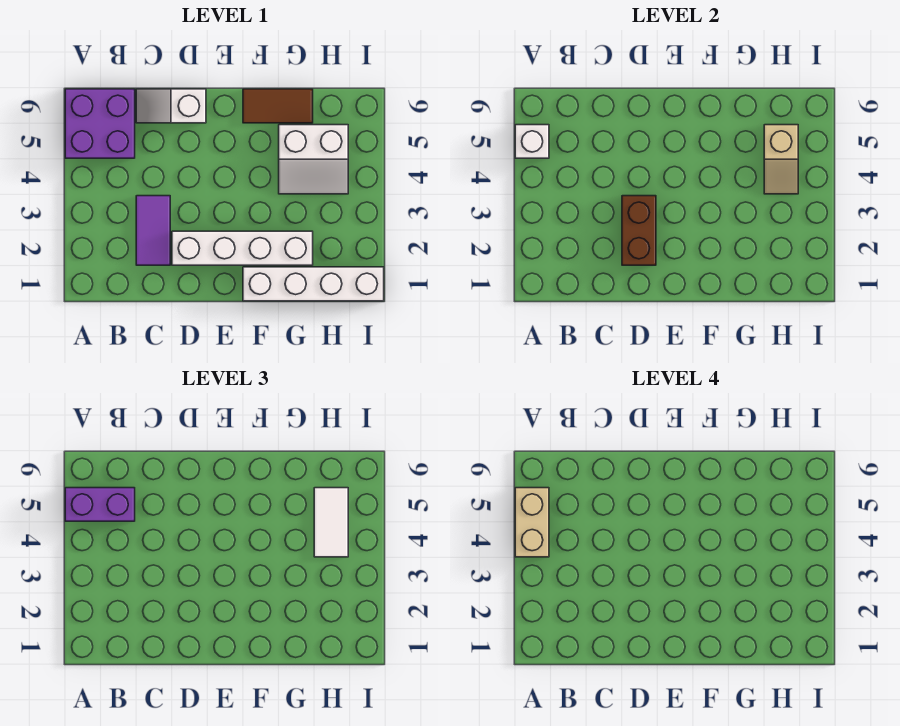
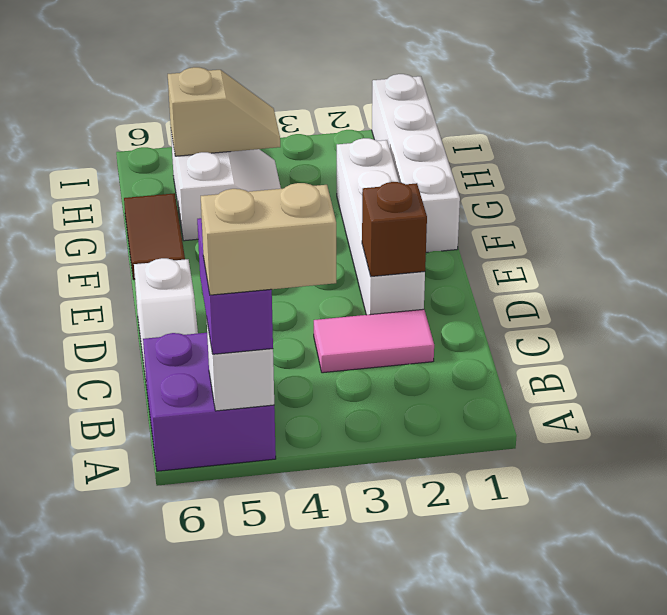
purple 1x2 tile [136,196,170,265] -> pink 1x2 tile [314,309,434,373]
brown 1x2 brick [622,196,656,265] -> brown 1x1 brick [362,182,427,276]
white 1x2 tile [314,488,348,557] -> none

